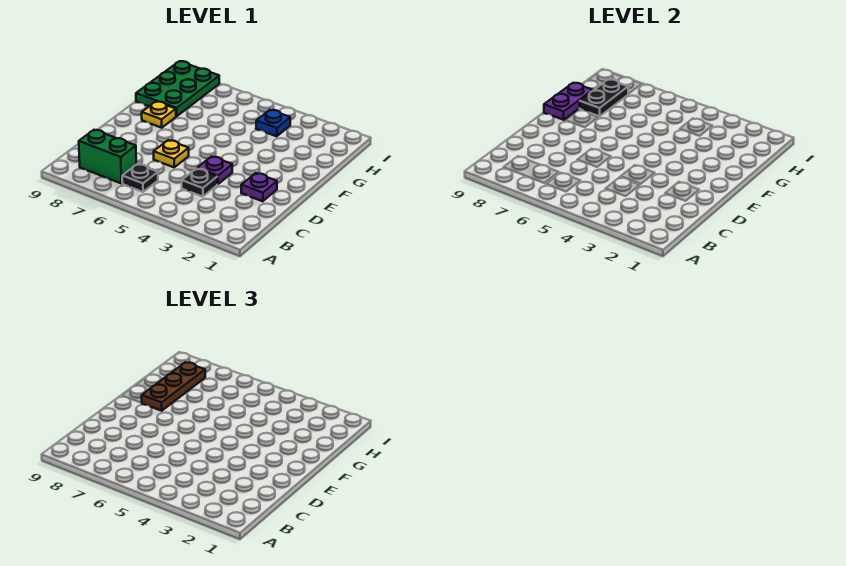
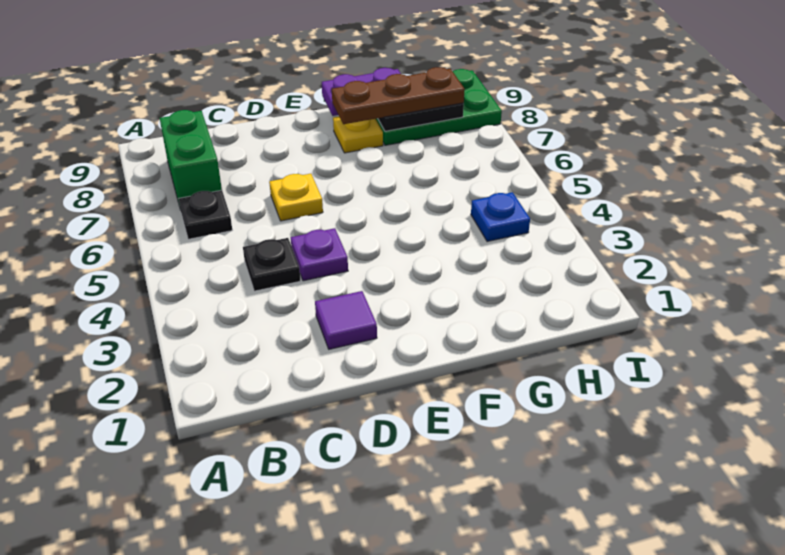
purple 1x1 plate [241,173,277,201] -> purple 1x1 tile [315,291,377,349]

